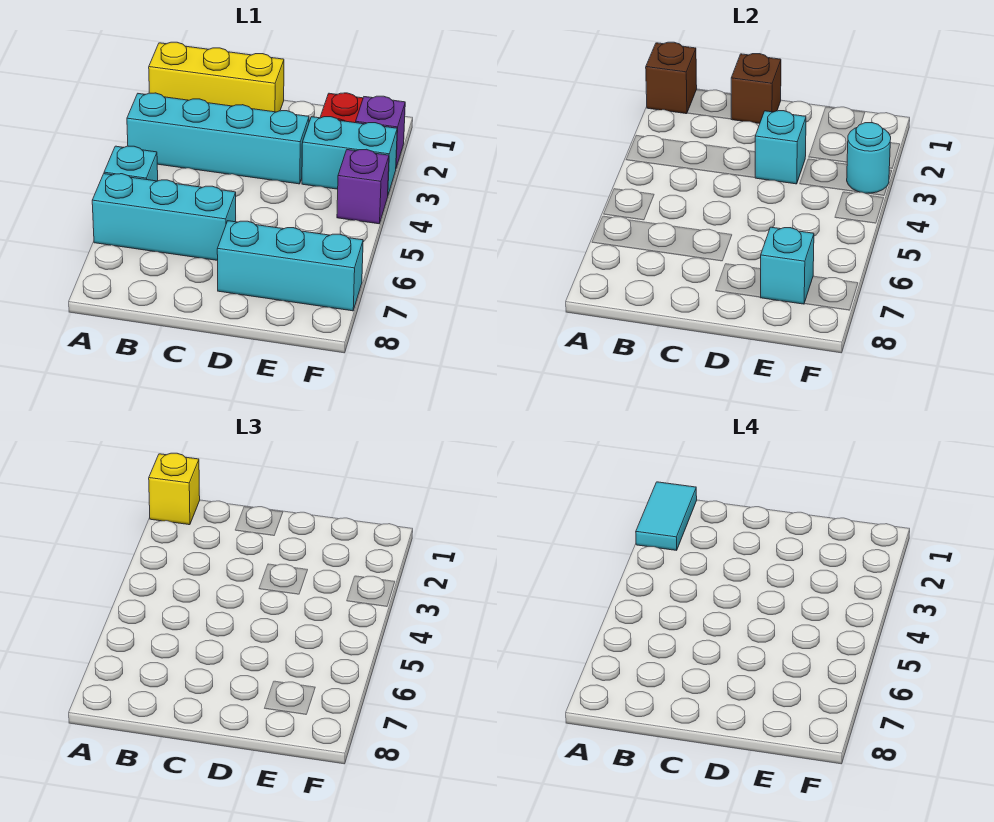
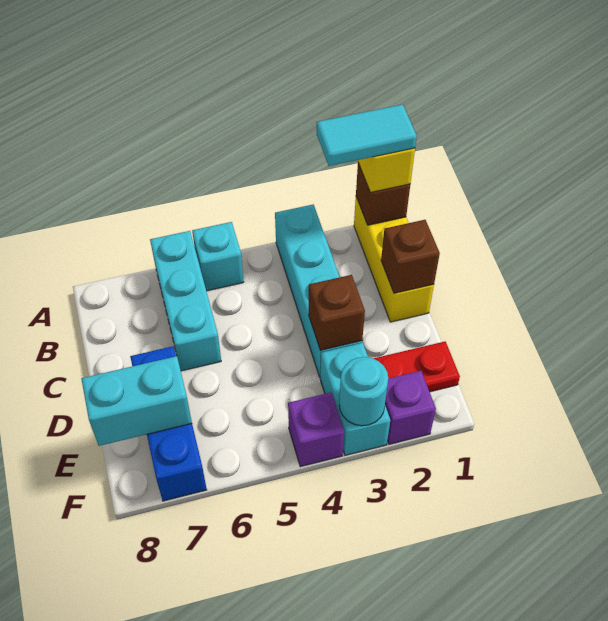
cyan 1x1 brick [755,111,806,184] -> brown 1x1 brick [309,275,365,350]
cyan 1x3 brick [217,221,363,311] -> blue 1x3 brick [130,346,207,501]
cyan 1x1 brick [760,227,814,304] -> cyan 1x2 brick [81,356,192,446]

